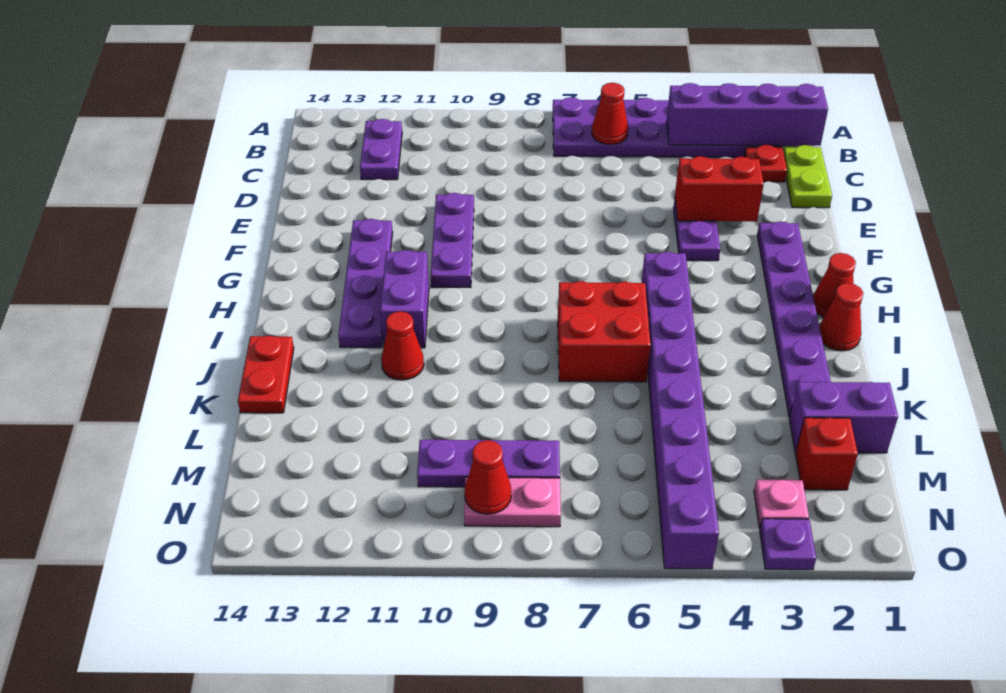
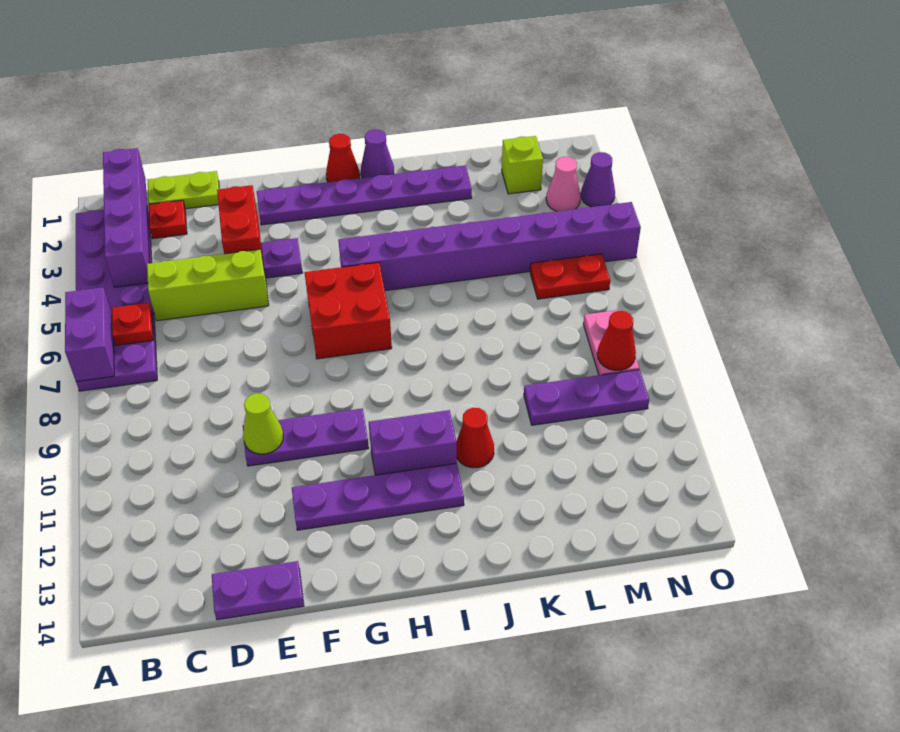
red 1x1 cone [592,83,628,145] -> red 1x1 plate [112,303,153,345]
purple 1x2 plate [360,119,402,180] -> purple 1x2 plate moved to [212,561,304,620]
none -> lime 1x3 brick [147,249,269,321]
none -> lime 1x1 cone [243,393,283,454]
red 1x1 cone [819,283,863,351] -> purple 1x1 cone [361,129,394,178]
red 2x2 brick [558,281,651,382] -> red 2x2 brick moved to [304,262,392,359]
red 1x2 plate [238,336,294,413] -> red 1x2 plate moved to [530,254,610,299]
purple 1x2 brick [789,382,898,453] -> purple 1x2 brick moved to [65,287,114,382]
red 1x1 brick [796,418,858,490] -> lime 1x1 brick [502,136,543,194]
purple 1x3 plate [417,440,560,487] -> purple 1x3 plate turned to [524,370,649,425]
pink 1x1 plate [754,480,809,528] -> pink 1x1 cone [546,157,580,211]
purple 1x1 plate [760,519,816,570] -> purple 1x1 cone [581,152,615,207]

